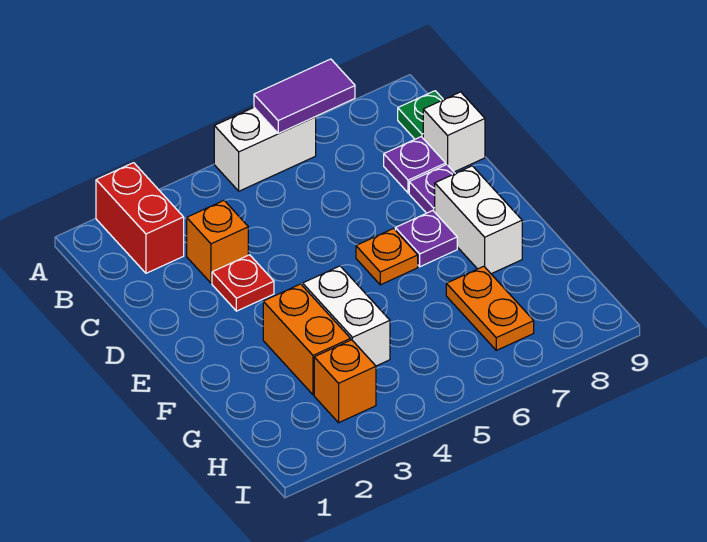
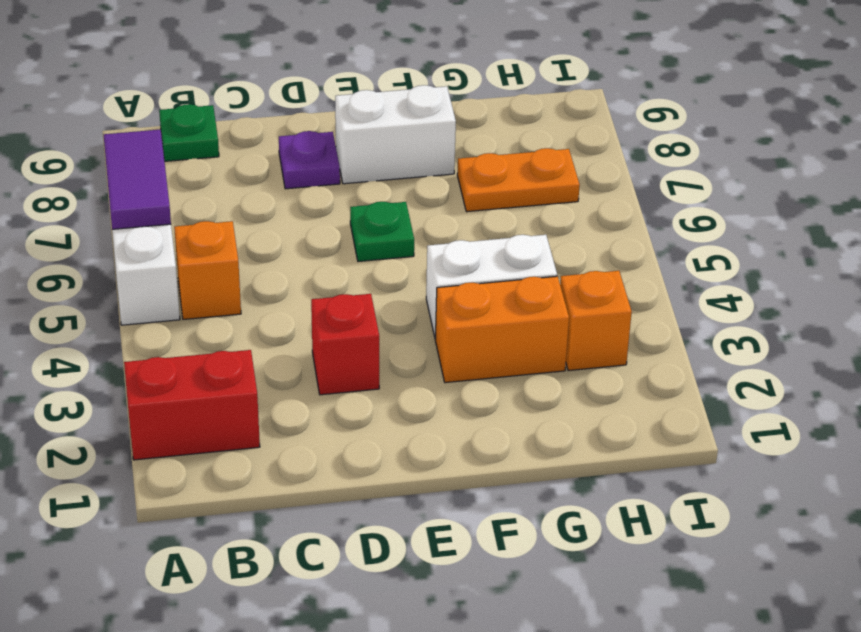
orange 1x1 brick [187,201,248,283] -> orange 1x1 brick moved to [174,221,241,319]
purple 1x1 plate [384,137,446,193] -> none
white 1x1 brick [423,92,485,172] -> none
red 1x1 plate [212,255,274,311] -> red 1x1 brick [311,294,379,395]
orange 1x1 plate [356,229,418,285] -> green 1x1 plate [350,202,414,262]
purple 1x1 plate [395,211,457,267] -> none

